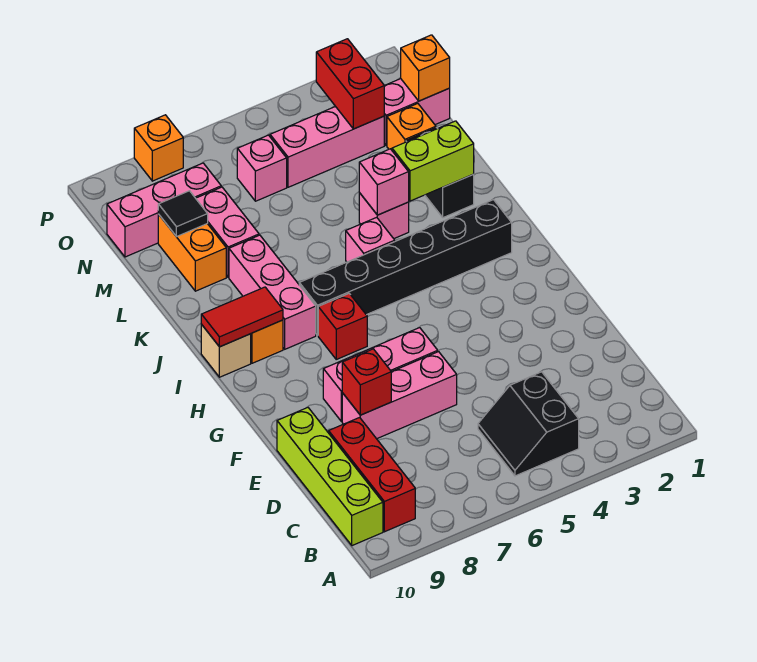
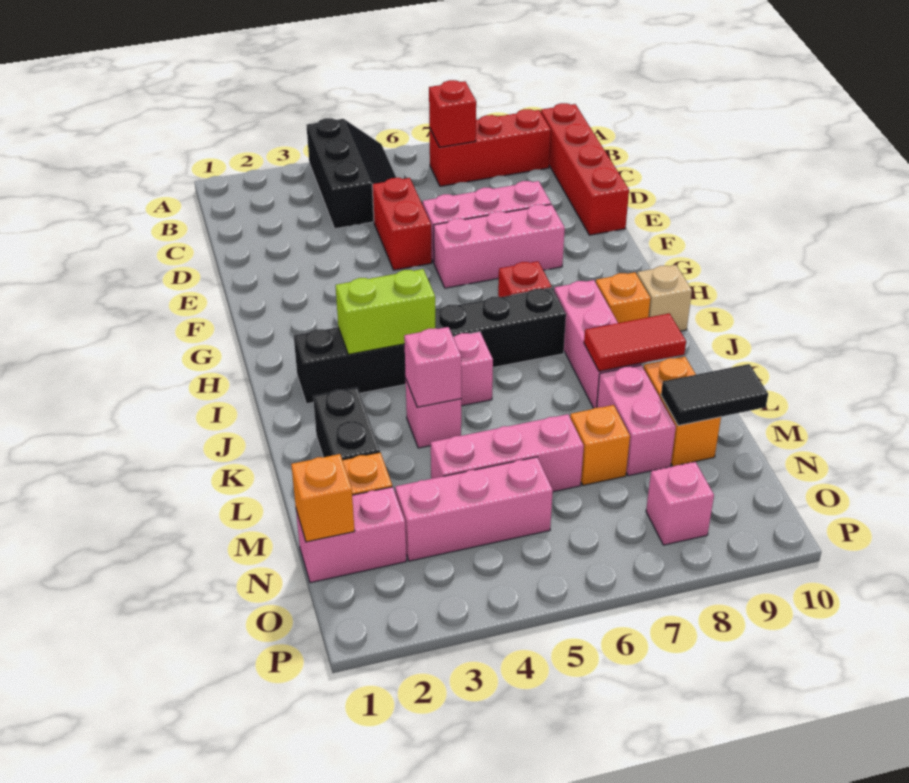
black 2x2 slope [478,372,579,476] -> black 2x3 slope [307,118,396,229]
red 1x3 brick [329,418,415,532] -> red 1x3 brick turned to [430,109,551,186]
lime 1x4 brick [277,408,383,546] -> red 1x4 brick [541,103,629,235]
red 1x1 brick [342,349,391,415] -> red 1x1 brick moved to [429,80,476,147]
red 1x2 tile [201,287,283,347] -> red 1x2 tile moved to [584,313,686,371]
lime 1x2 brick [392,121,474,201] -> lime 1x2 brick moved to [336,269,435,354]
black 1x1 tile [158,191,208,237] -> black 1x2 tile [661,364,768,425]
red 1x2 brick [316,39,384,129] -> red 1x2 brick moved to [372,178,432,270]
pink 1x1 brick [237,135,287,201] -> pink 1x1 brick moved to [646,462,714,545]
pink 1x3 brick [107,163,221,257] -> pink 1x3 brick moved to [431,414,584,492]
orange 1x1 brick [134,115,183,181] -> orange 1x1 brick moved to [570,405,630,485]

